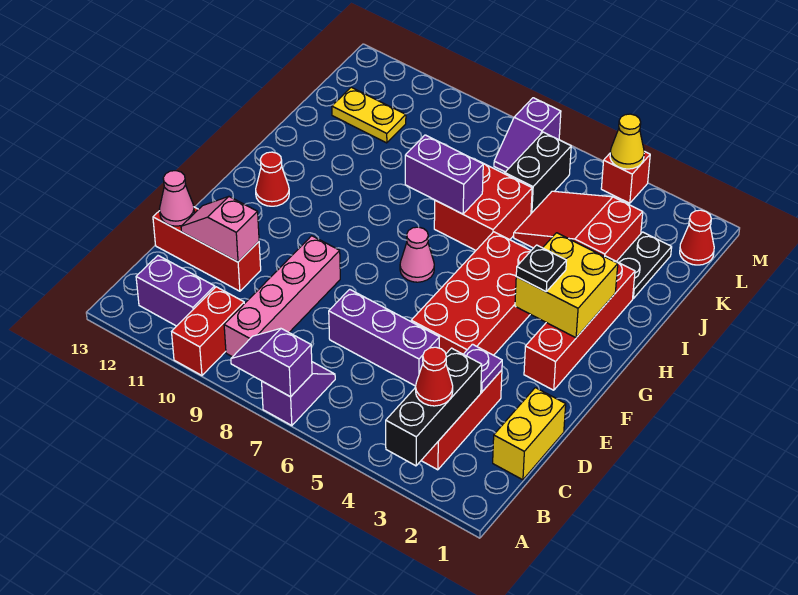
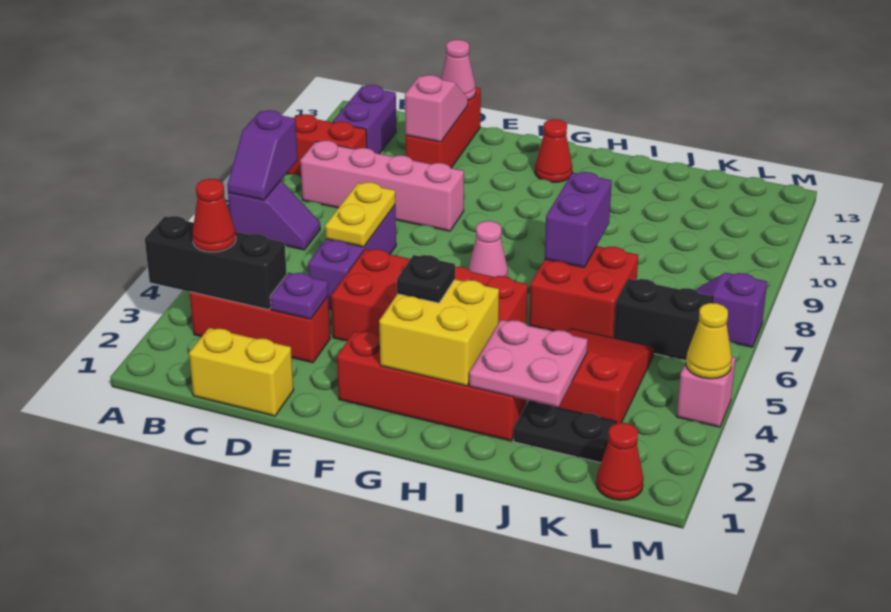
purple 1x2 slope [231,328,312,397] -> purple 1x2 slope turned to [227,110,298,200]
none -> pink 2x2 plate [469,320,588,407]
yellow 1x2 plate [332,87,406,143] -> yellow 1x2 plate moved to [325,182,395,247]
red 1x1 brick [601,151,650,203] -> pink 1x1 brick [677,357,736,427]

